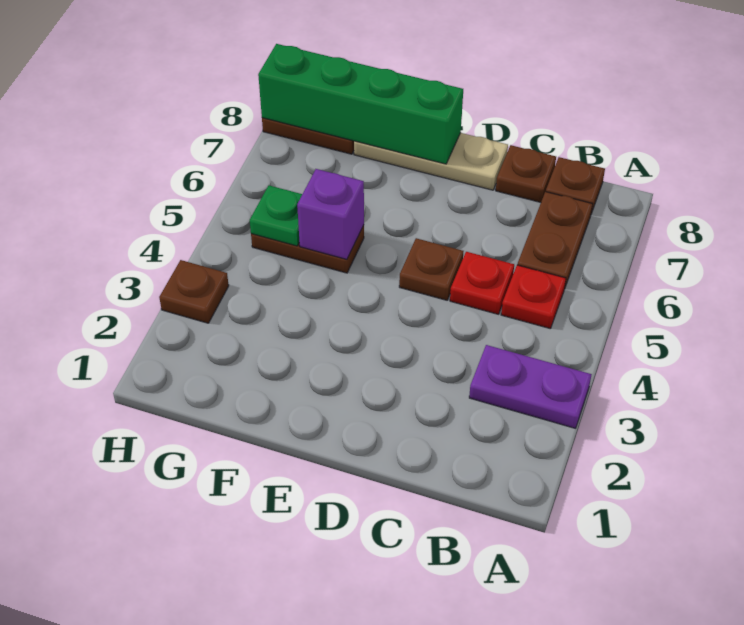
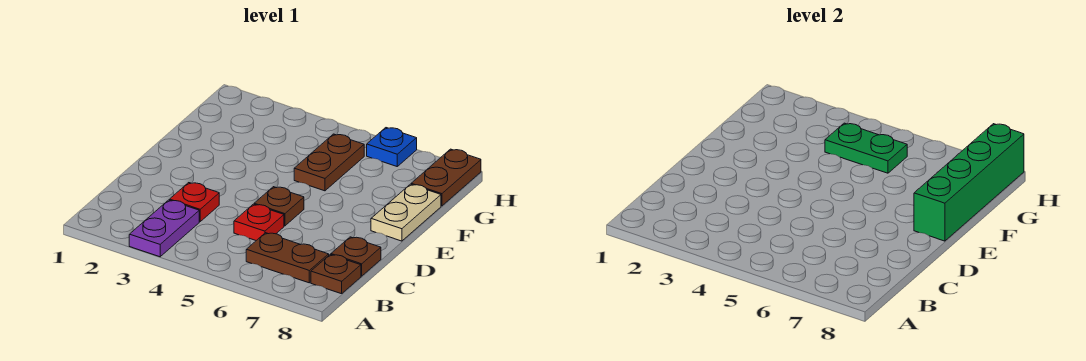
red 1x1 plate [501,265,566,329] -> red 1x1 plate moved to [170,183,219,222]
tan 1x3 plate [354,133,508,190] -> tan 1x2 plate [371,184,441,241]
purple 1x1 brick [297,169,364,259] -> none
green 1x1 plate [250,186,302,246] -> green 1x2 plate [825,123,907,173]
brown 1x1 plate [159,260,229,323] -> none
none -> blue 1x1 plate [367,128,417,166]

